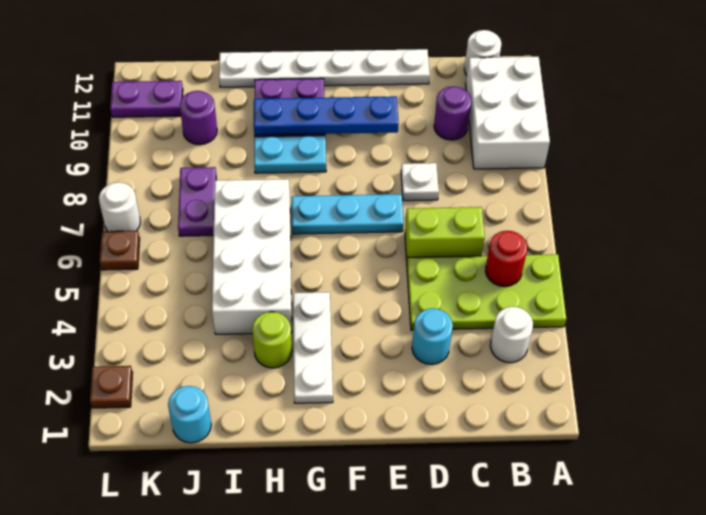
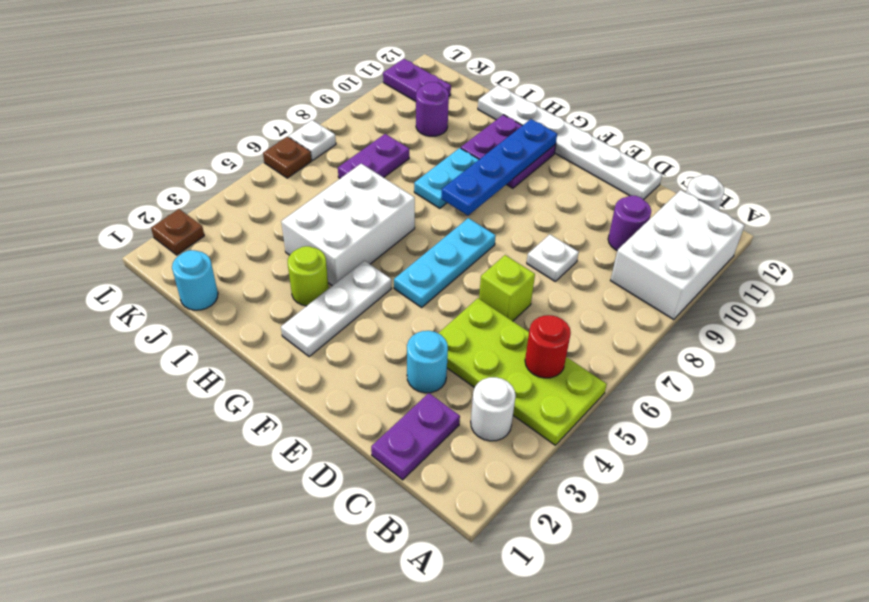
none -> purple 1x2 plate [371,393,460,480]
lime 1x2 brick [405,207,485,261] -> lime 1x1 brick [479,255,535,321]
cyan 1x3 plate [292,194,404,234] -> cyan 1x3 plate turned to [394,218,496,307]
blue 1x4 plate [254,96,399,135] -> blue 1x4 plate turned to [441,119,557,215]
cyan 1x2 plate [254,135,326,173] -> cyan 1x2 plate turned to [414,148,479,208]
white 2x4 brick [212,179,292,334] -> white 2x3 brick [281,164,415,286]
white 1x1 round brick [99,182,140,231] -> white 1x1 plate [289,120,336,160]

